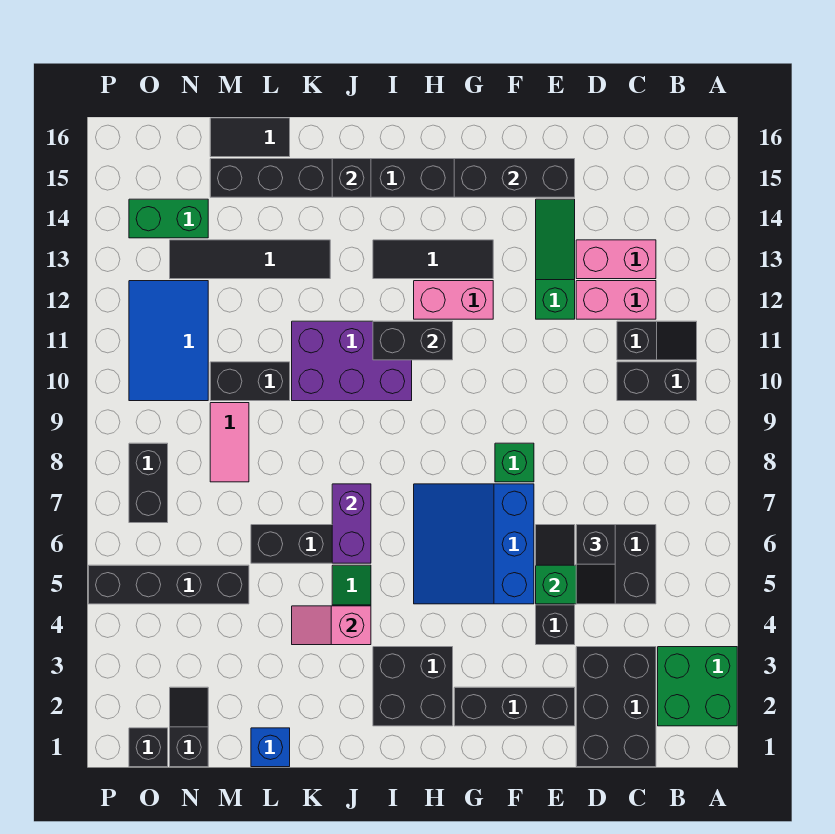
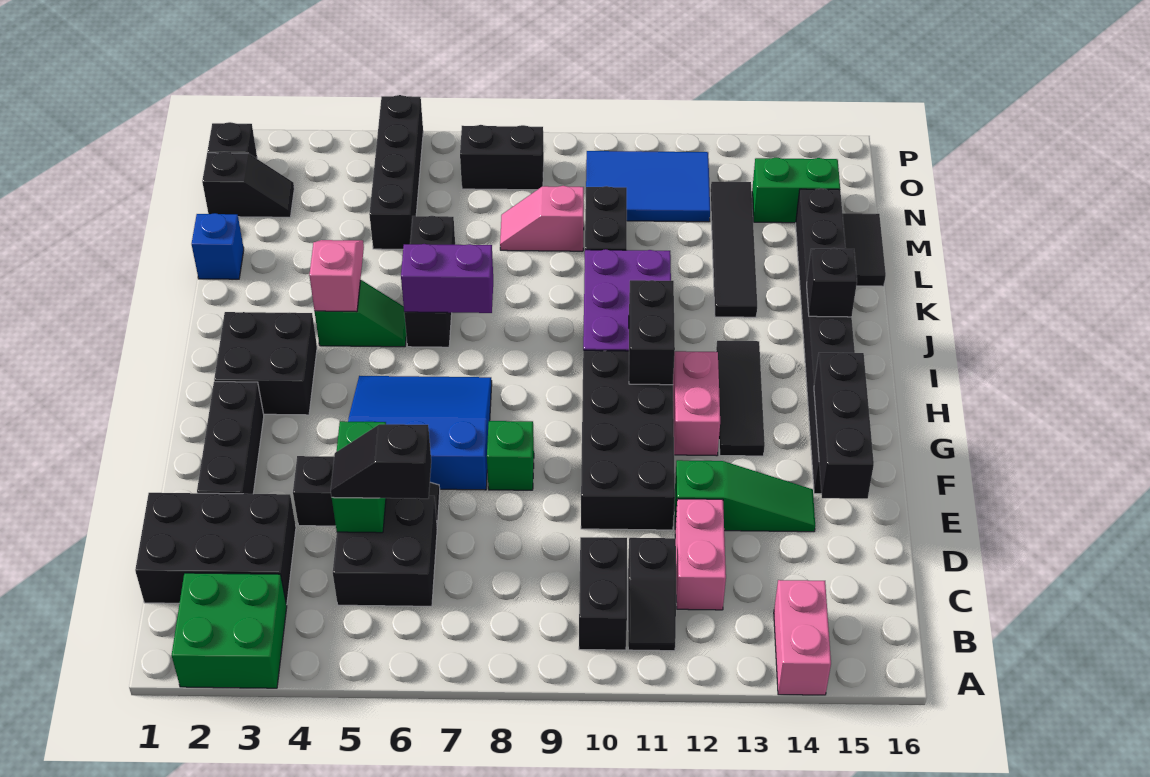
pink 1x2 brick [576,240,656,279] -> pink 1x2 brick moved to [774,580,831,695]
none -> black 2x4 brick [581,350,675,530]
pink 1x2 tile [210,403,249,482] -> pink 1x2 slope [500,186,584,251]
green 1x2 brick [129,199,208,238] -> green 1x2 brick turned to [752,157,840,223]

